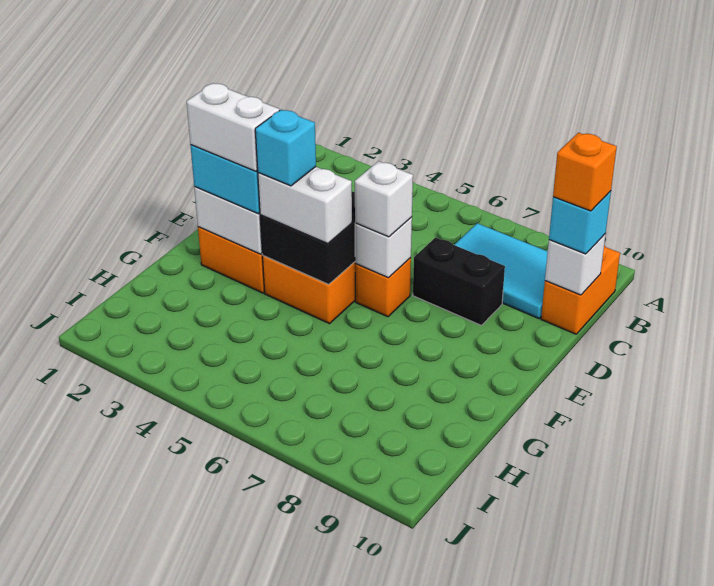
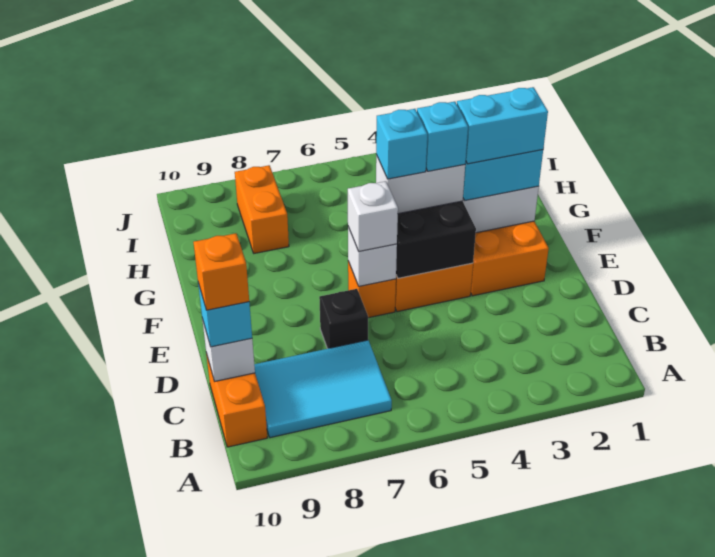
black 1x2 brick [413,237,505,325] -> black 1x1 brick [319,289,368,349]
white 1x2 brick [187,83,280,171] -> cyan 1x2 brick [457,87,548,164]
none -> cyan 1x1 brick [376,109,427,179]
none -> orange 1x2 brick [235,165,289,253]

